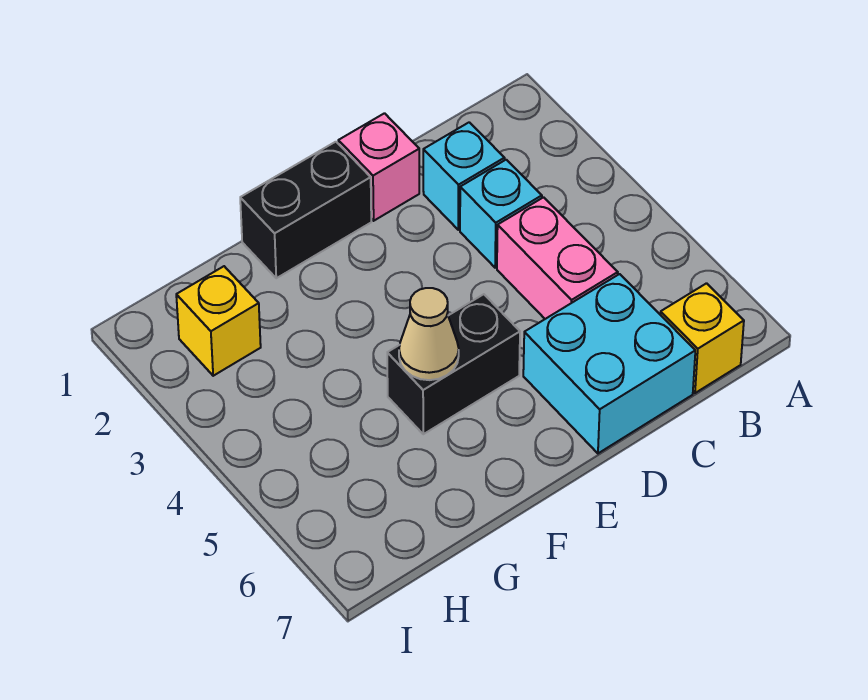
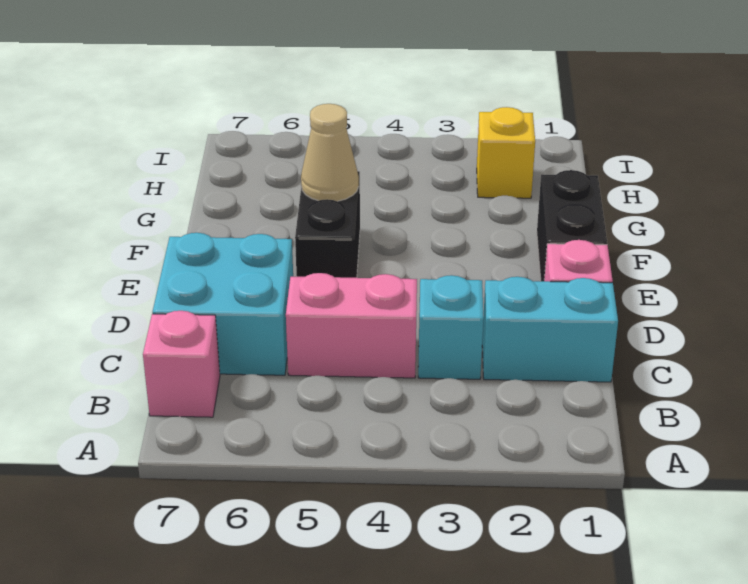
yellow 1x1 brick [660,283,744,393] -> pink 1x1 brick [143,311,220,417]
cyan 1x1 brick [423,122,505,230] -> cyan 1x2 brick [482,277,618,382]

